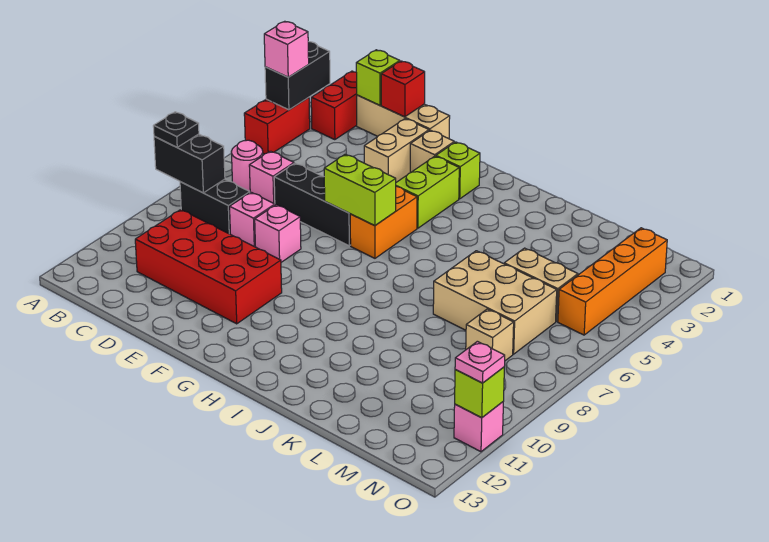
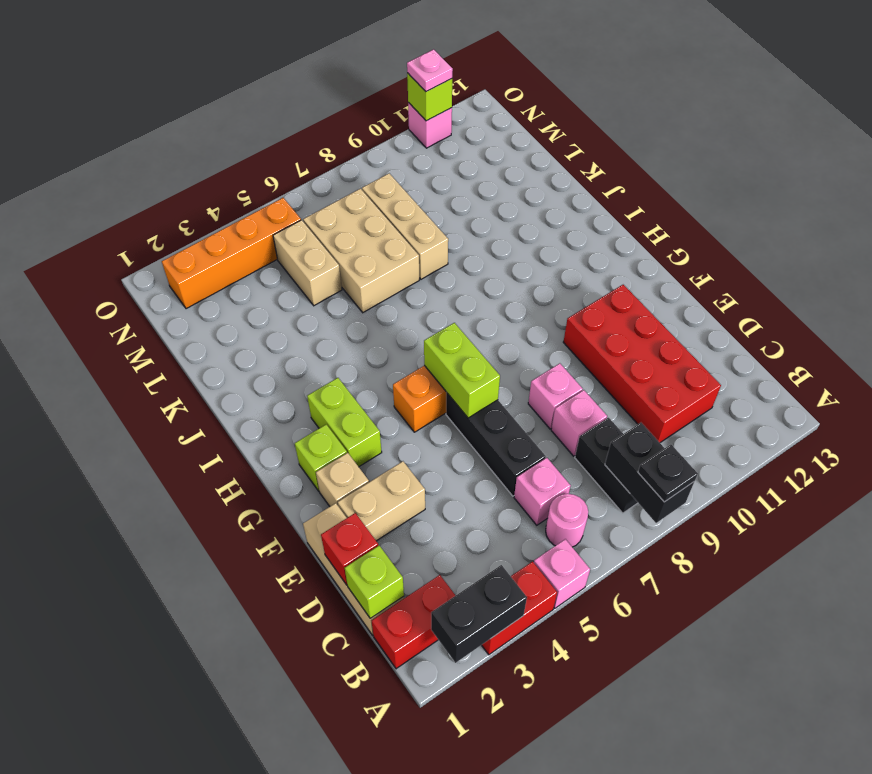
pink 1x1 brick [264,21,309,77] -> pink 1x1 brick moved to [534,539,590,608]
lime 1x2 brick [396,156,459,228] -> lime 1x2 brick turned to [307,378,382,467]
tan 1x1 brick [466,309,514,361] -> tan 1x3 brick [362,173,448,279]

